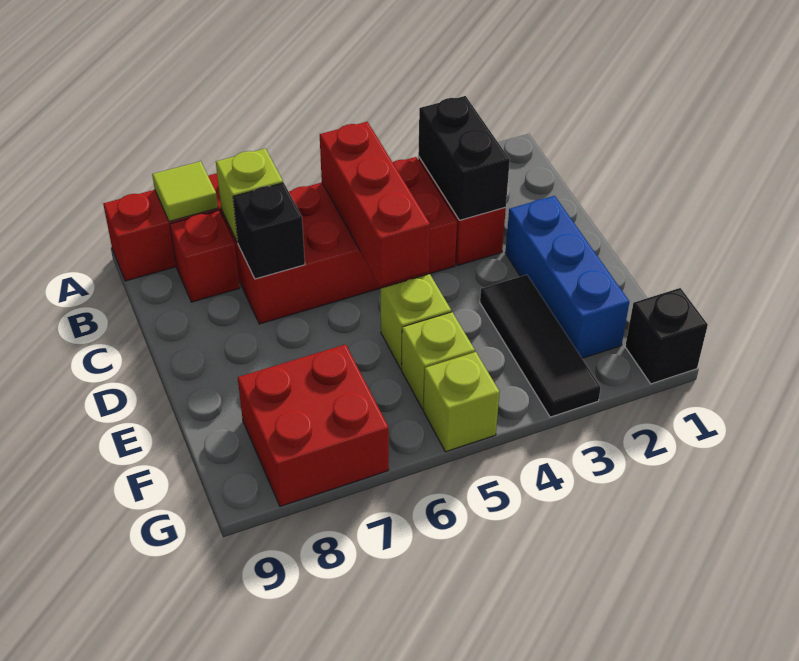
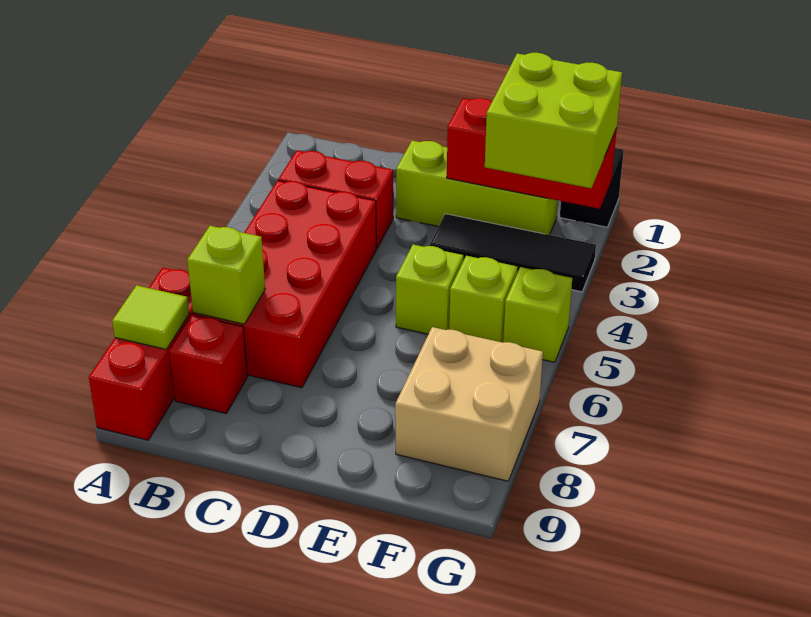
black 1x2 brick [418,96,510,220] -> none
red 1x3 brick [320,122,430,286] -> red 1x3 brick moved to [447,98,617,209]
black 1x1 brick [233,183,305,279] -> none
blue 1x3 brick [505,196,630,358] -> lime 1x3 brick [396,141,558,235]
none -> lime 2x2 brick [485,53,622,188]
red 2x2 brick [238,344,389,506] -> tan 2x2 brick [395,327,543,481]

